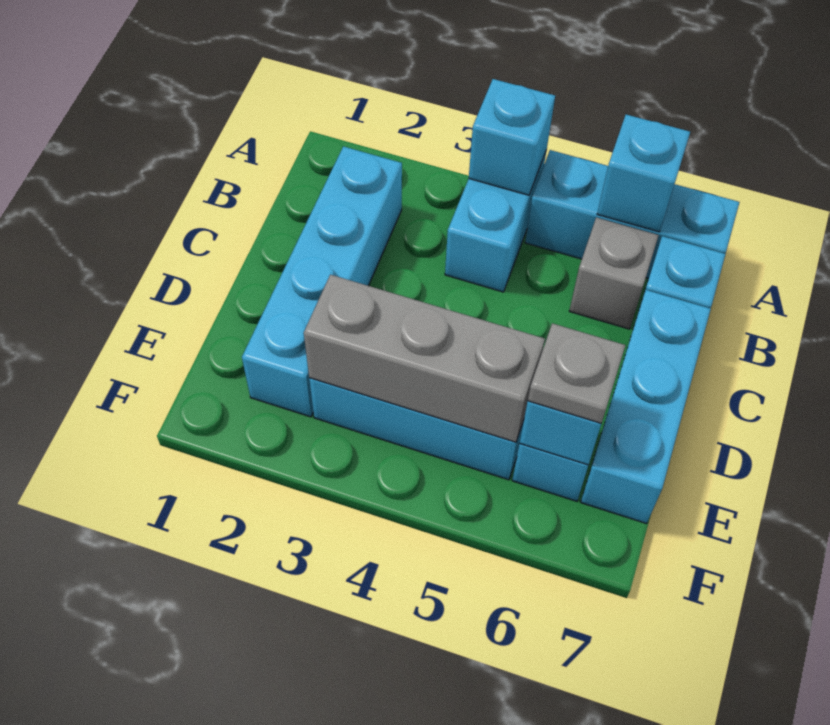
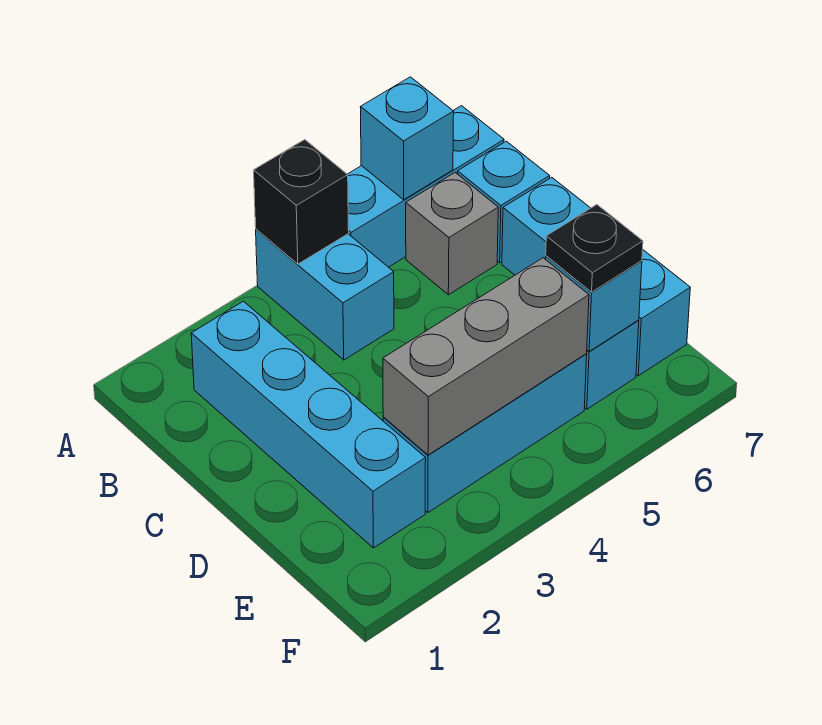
cyan 1x1 brick [469,79,555,195] -> black 1x1 brick [254,140,349,264]
grey 1x1 plate [528,323,625,423] -> black 1x1 plate [546,205,643,292]

